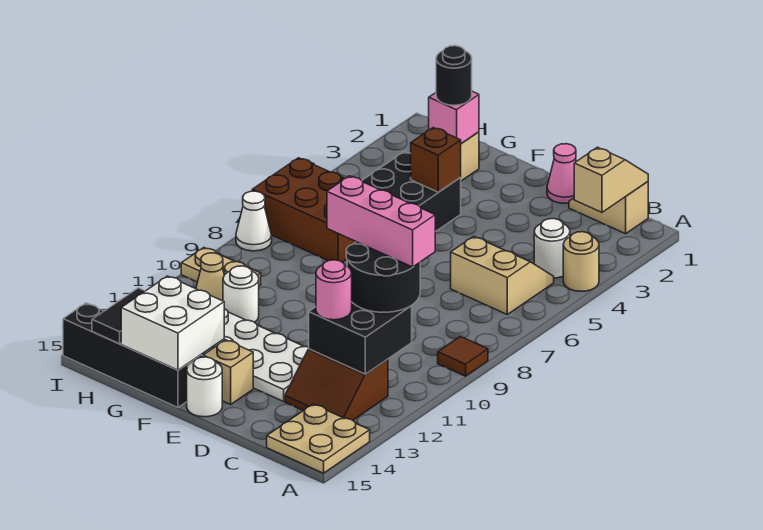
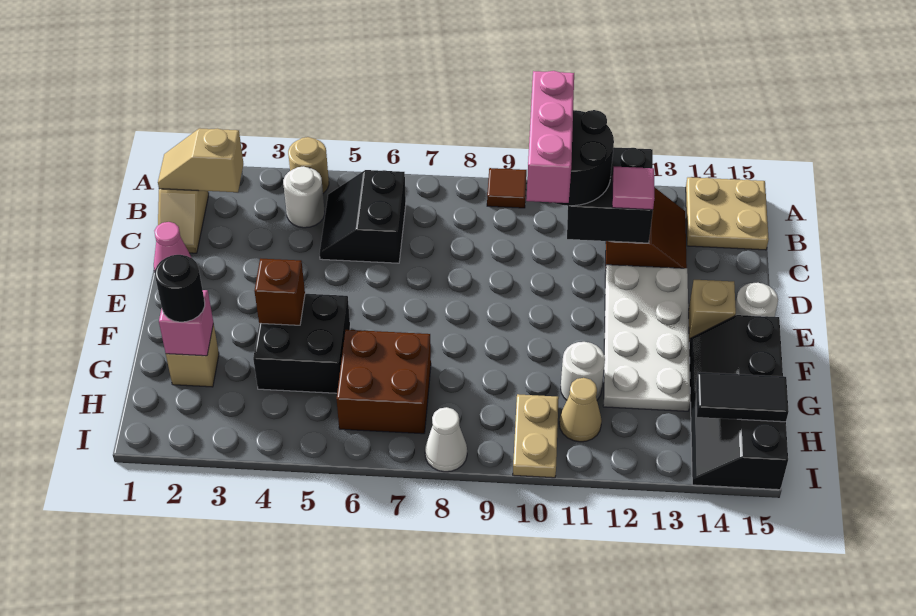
tan 2x2 slope [451,236,554,314] -> black 2x2 slope [320,170,406,263]
pink 1x1 round brick [316,260,352,320] -> pink 1x1 tile [612,167,654,210]
white 2x2 brick [121,276,224,370] -> none
brown 2x3 brick [252,158,356,262] -> brown 2x2 brick [336,330,431,434]

